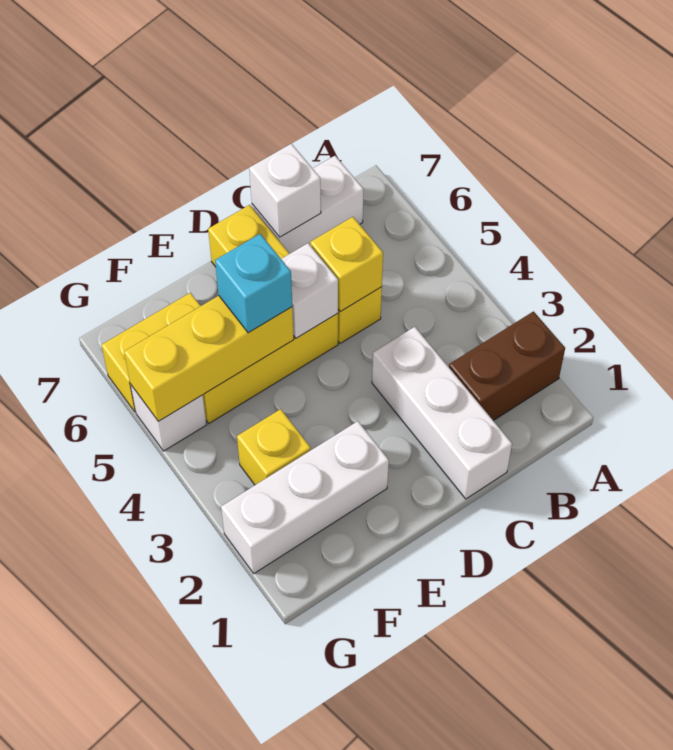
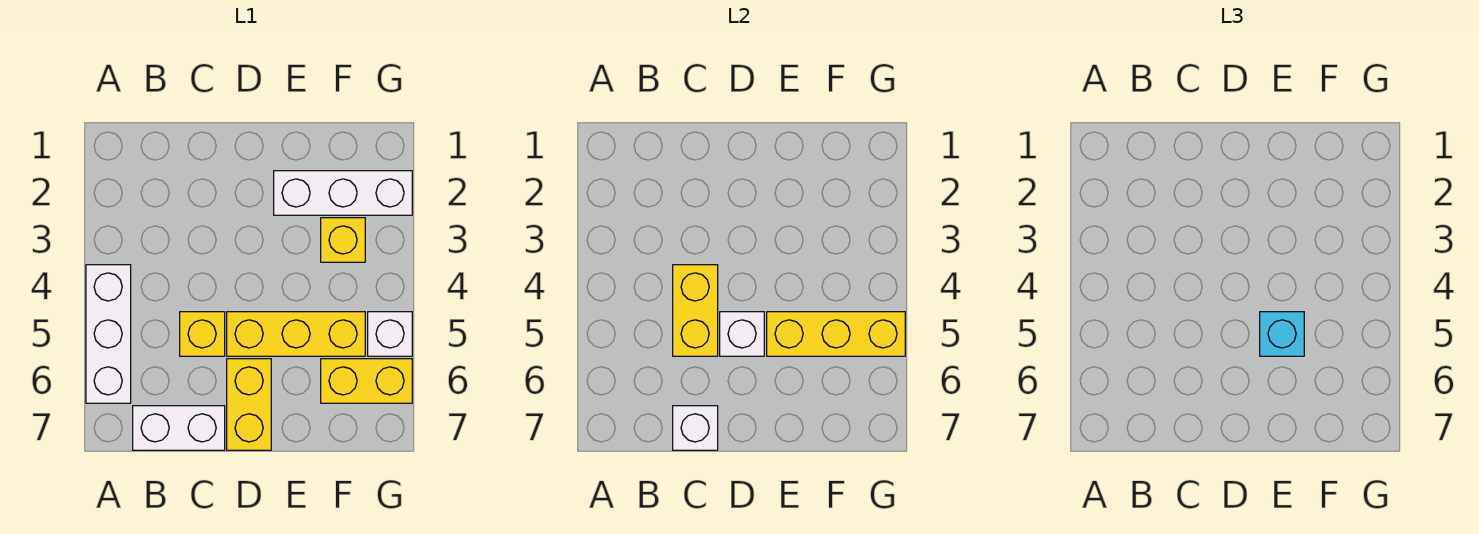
brown 1x2 brick [449,312,565,421] -> none
white 1x3 brick [372,327,512,499] -> white 1x3 brick moved to [86,265,131,403]
yellow 1x1 brick [310,217,383,312] -> yellow 1x2 brick [673,265,718,356]

